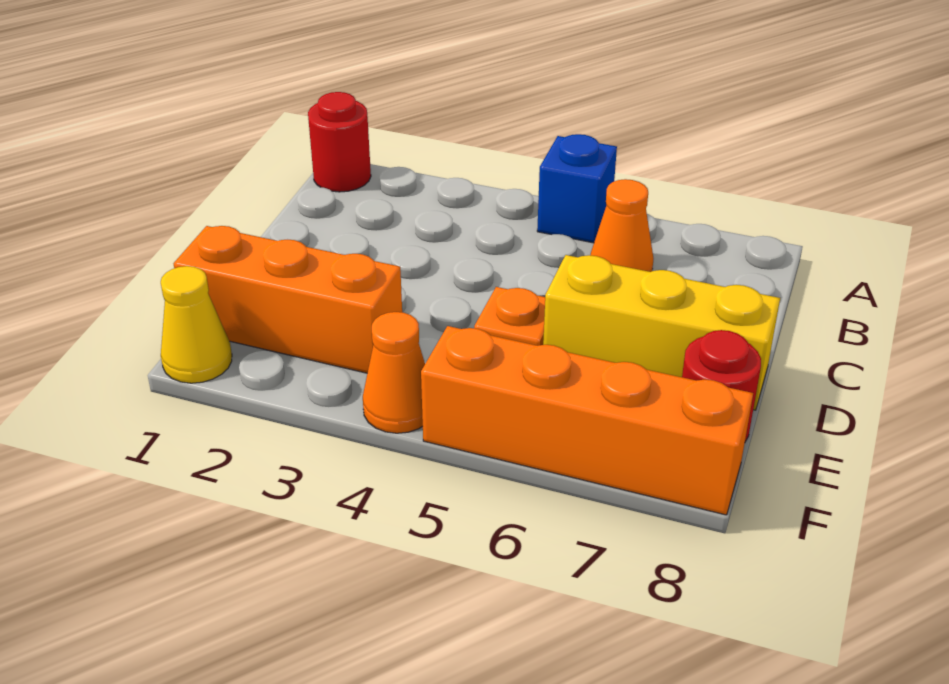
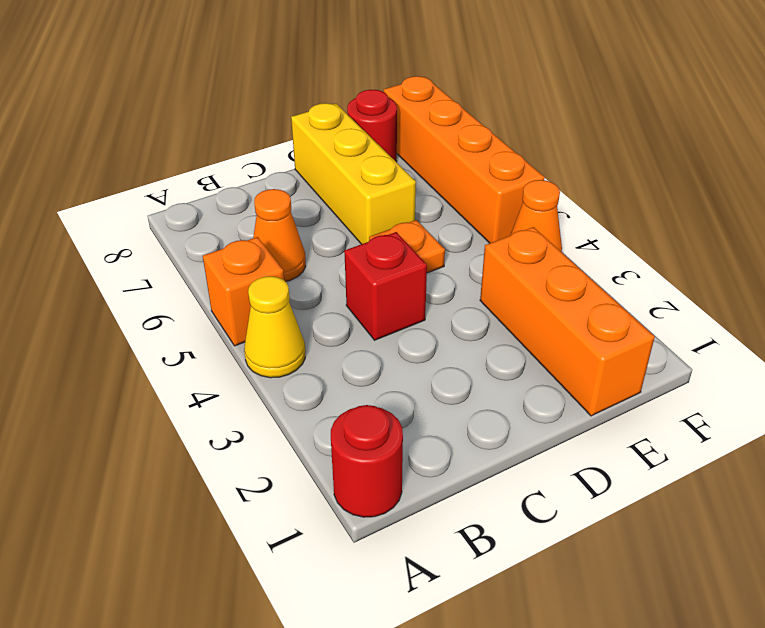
blue 1x1 brick [537,134,617,243] -> orange 1x1 brick [203,237,284,346]
none -> red 1x1 brick [344,232,427,340]
yellow 1x1 cone [161,266,232,383] -> yellow 1x1 cone moved to [244,276,305,378]

